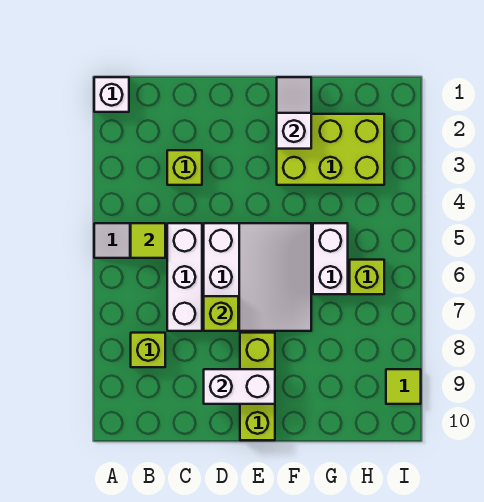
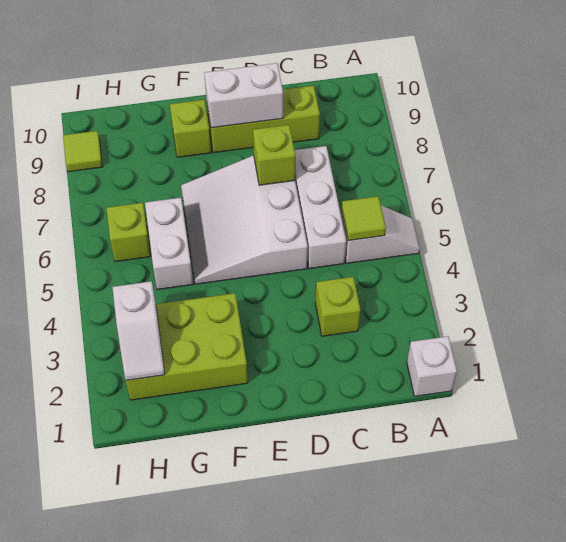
lime 1x1 brick [131,333,165,367] -> lime 1x1 brick moved to [170,100,211,157]
lime 1x3 brick [240,333,275,440] -> lime 1x3 brick turned to [207,86,320,153]
white 1x2 slope [277,77,311,149] -> white 1x2 slope moved to [112,281,165,380]

